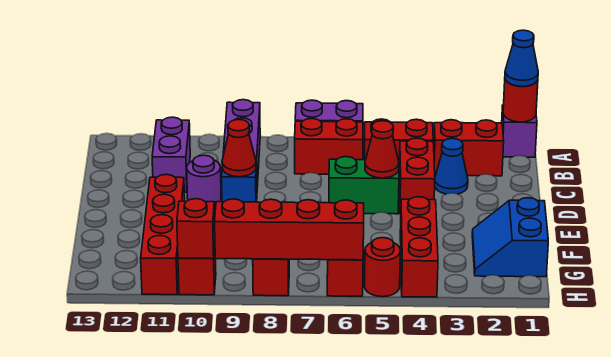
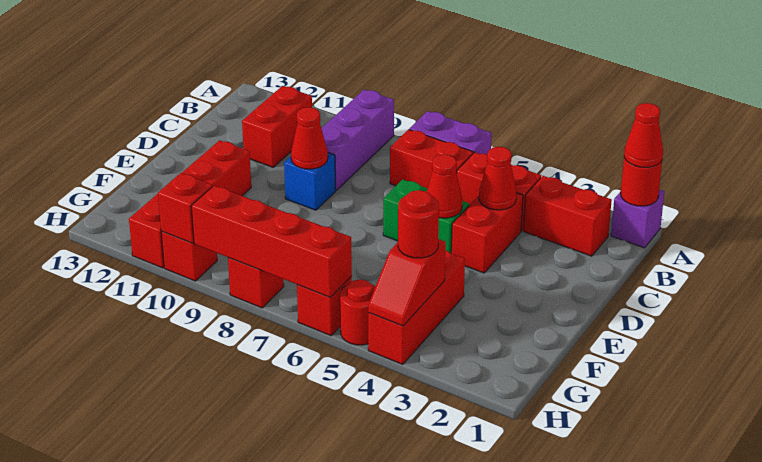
blue 1x1 cone [505,30,538,86] -> red 1x1 cone [624,103,663,168]
purple 1x2 brick [152,117,190,192] -> red 1x2 brick [242,86,312,167]
blue 1x1 cone [435,138,468,194] -> none
none -> red 1x1 cone [479,147,517,210]
purple 1x1 round brick [187,155,221,209] -> none
blue 2x2 slope [472,198,548,277] -> none
none -> red 1x2 slope [368,239,446,326]
none -> red 1x1 round brick [398,190,439,258]

